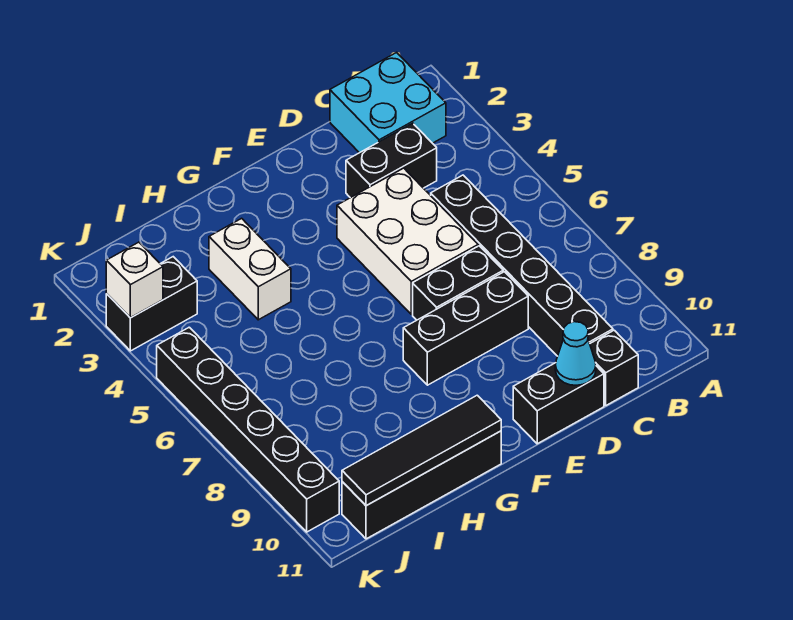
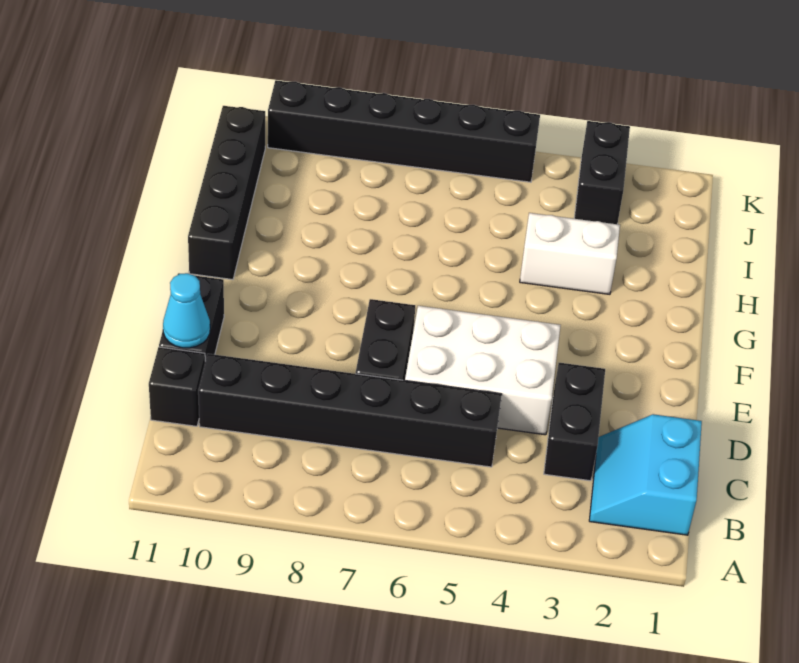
cyan 2x2 brick [330,52,446,153] -> cyan 2x2 slope [589,414,702,535]
black 1x3 brick [403,272,528,385] -> none
black 1x4 tile [342,395,501,506] -> none
white 1x1 brick [106,242,163,318] -> none

